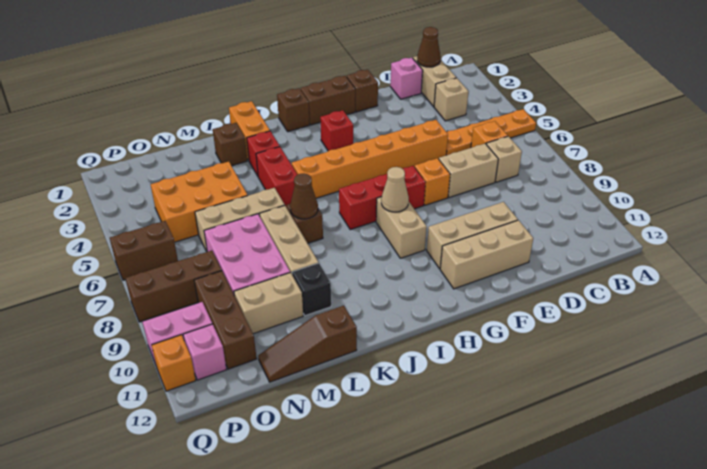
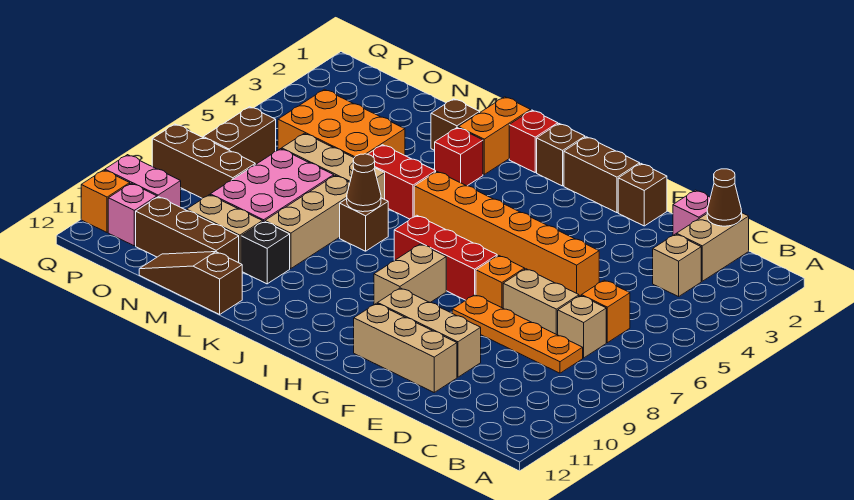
orange 1x4 plate [446,109,536,155] -> orange 1x4 plate moved to [452,295,583,373]
red 1x1 brick [320,110,353,151] -> red 1x1 brick moved to [509,110,558,172]
tan 1x1 cone [381,167,409,212] -> none
red 1x2 brick [256,147,298,207] -> red 1x2 brick turned to [368,145,436,219]
brown 1x3 brick [194,271,257,369] -> brown 1x3 brick turned to [136,197,239,263]
brown 1x2 brick [110,221,178,280] -> brown 1x2 brick turned to [203,107,276,165]

